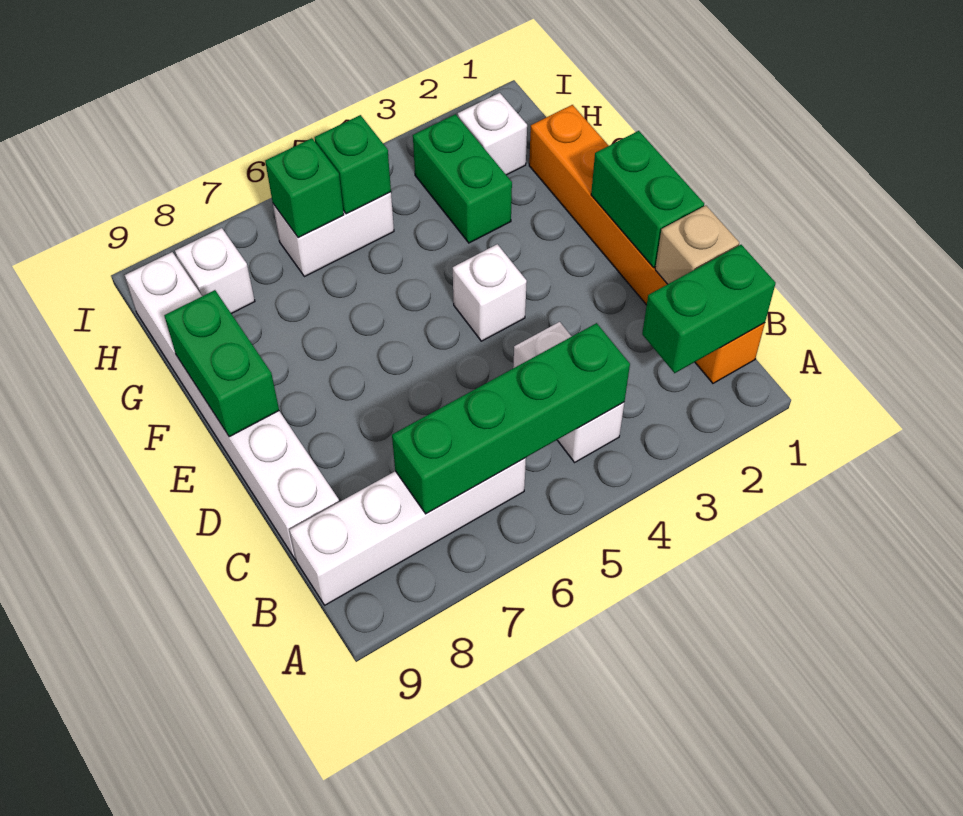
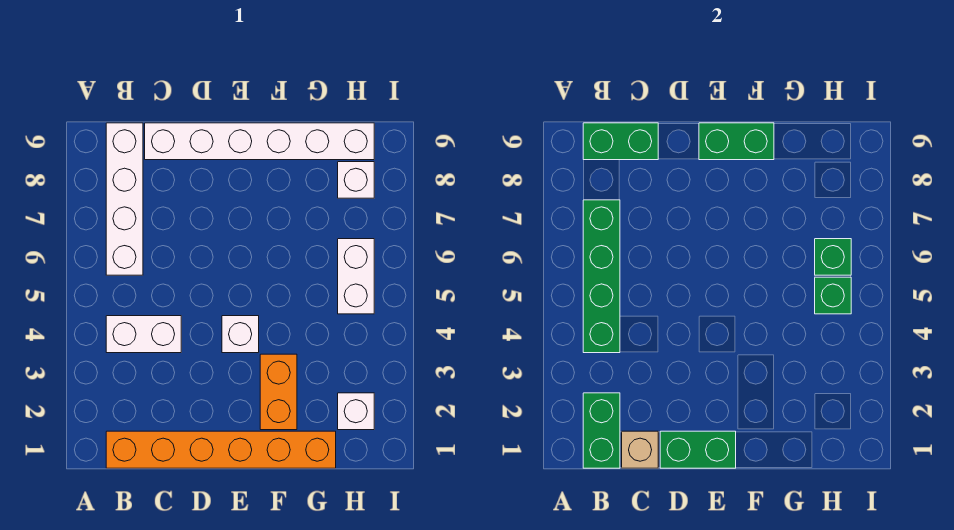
none -> orange 1x2 brick [260,354,297,430]
green 1x2 brick [413,114,512,243] -> green 1x2 brick moved to [583,123,658,160]

